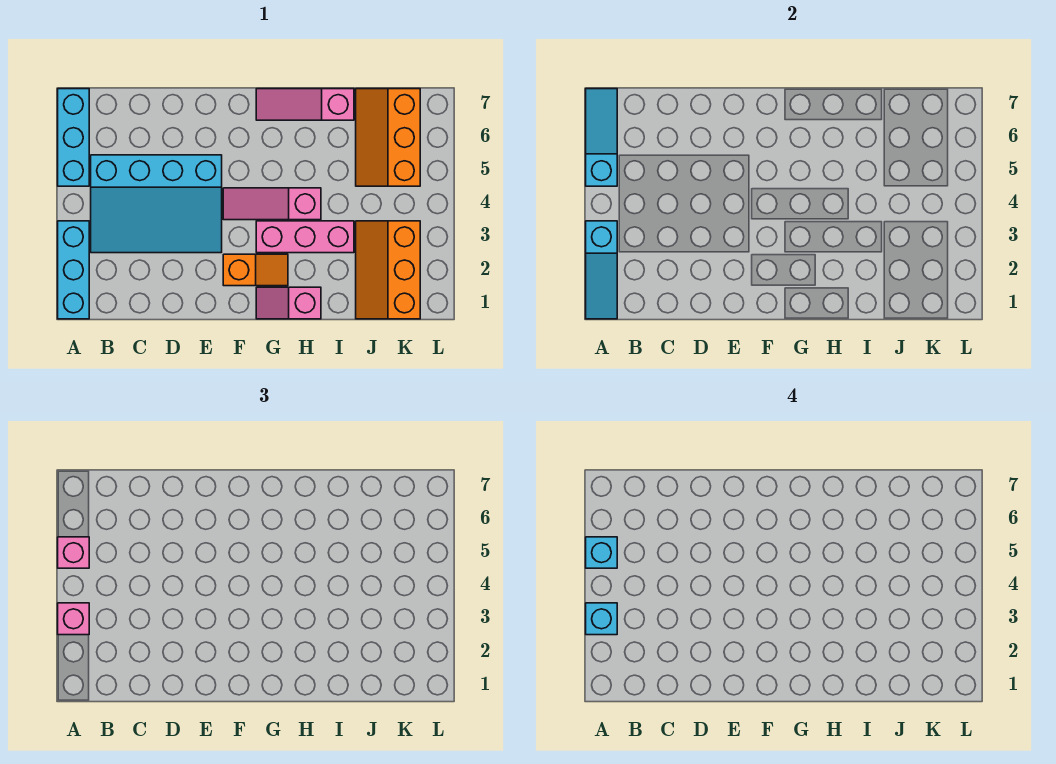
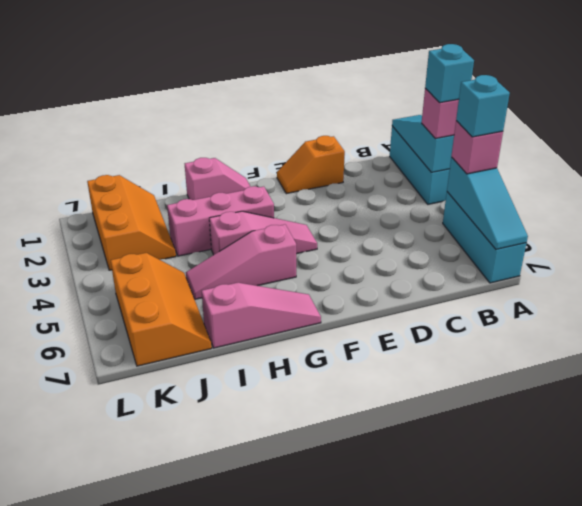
cyan 3x4 slope [91,155,222,253] -> none
orange 1x2 slope [223,254,288,286] -> orange 1x2 slope moved to [277,136,345,194]
none -> pink 1x3 slope [186,224,296,299]

